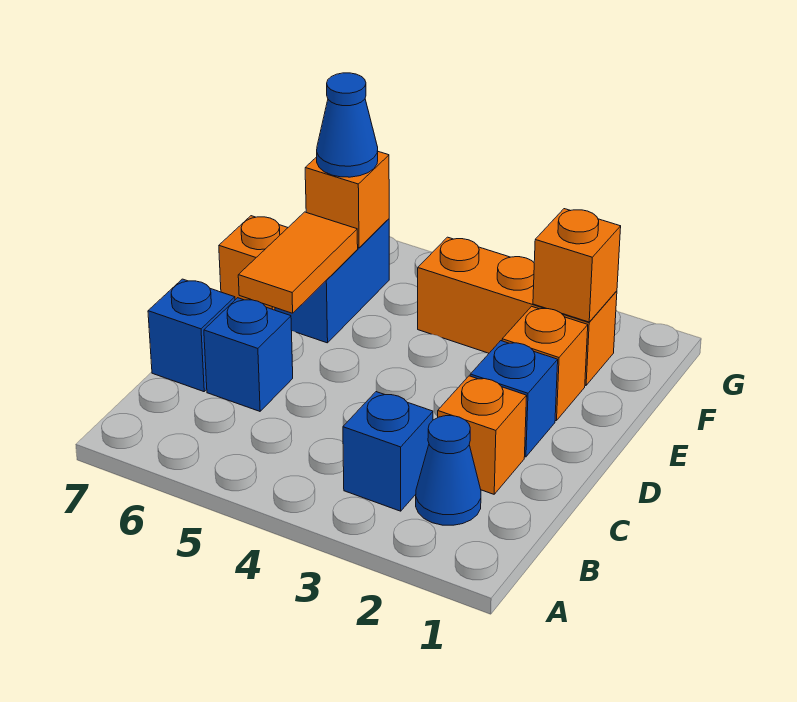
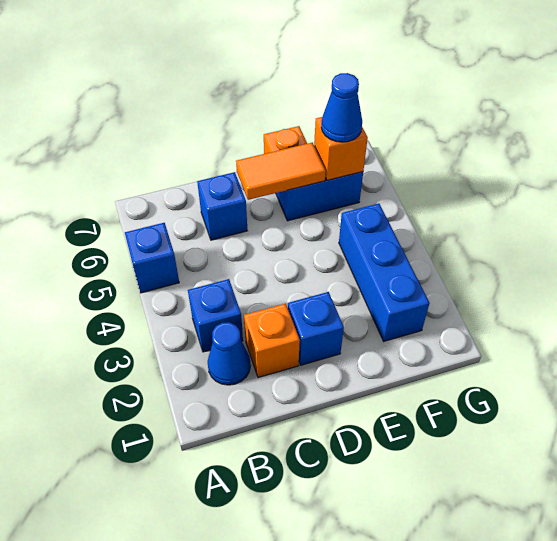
blue 1x1 brick [148,279,235,392] -> blue 1x1 brick moved to [125,223,179,293]
orange 1x1 brick [502,306,588,421] -> none
orange 1x3 brick [418,237,617,385] -> blue 1x3 brick [339,203,430,341]
orange 1x1 brick [533,209,621,322] -> none

